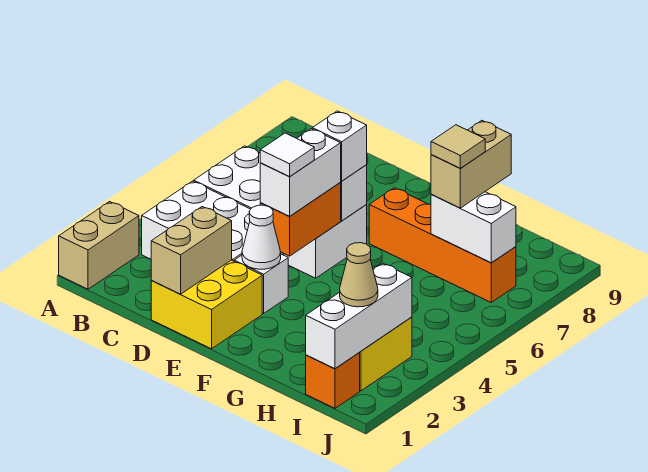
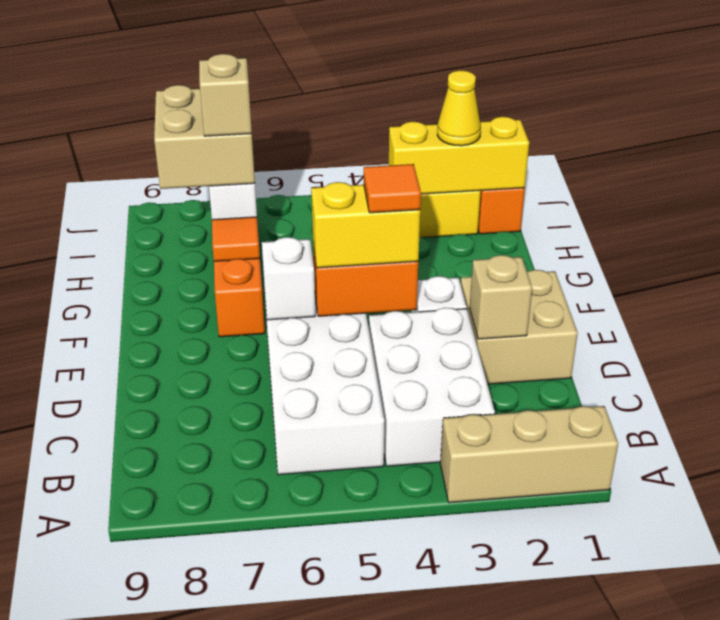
tan 1x2 brick [59,202,139,289] -> tan 1x3 brick [440,406,618,503]
yellow 2x2 brick [151,260,262,349] -> tan 2x2 brick [461,270,578,384]
tan 1x2 brick [151,207,232,294] -> tan 1x1 brick [470,255,532,339]
white 1x1 cone [242,205,281,269] -> none
white 1x2 brick [260,129,341,216] -> yellow 1x2 brick [311,182,420,268]
white 1x1 tile [260,133,314,177] -> orange 1x1 tile [364,164,421,213]
white 1x1 brick [312,111,367,181] -> none
none -> orange 1x1 tile [212,217,260,261]
tan 1x2 brick [431,121,511,208] -> tan 2x2 brick [154,85,255,189]
tan 1x1 tile [431,125,485,168] -> tan 1x1 brick [199,54,252,136]
white 1x3 brick [306,263,412,369] -> yellow 1x3 brick [389,117,529,194]
tan 1x1 cone [340,243,378,307] -> yellow 1x1 cone [437,70,481,146]

